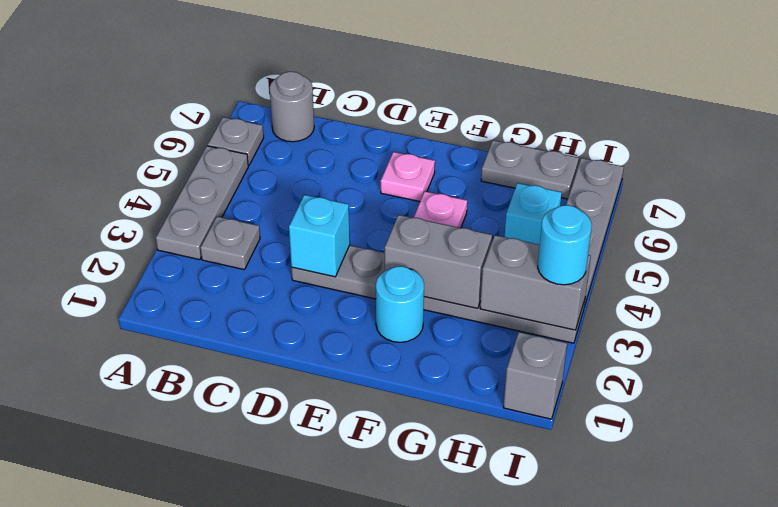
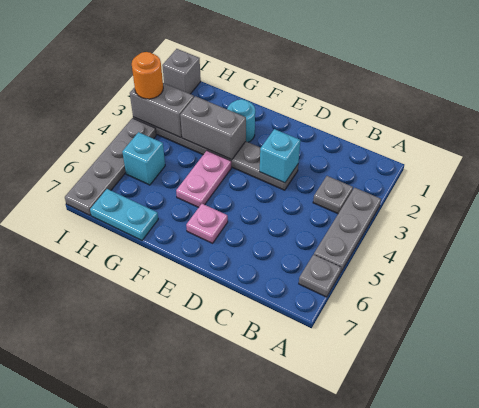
grey 1x1 round brick [270,72,314,142] -> none
grey 1x2 plate [481,140,579,199] -> cyan 1x2 plate [90,189,158,240]
cyan 1x1 round brick [538,205,592,285] -> orange 1x1 round brick [132,52,163,99]

